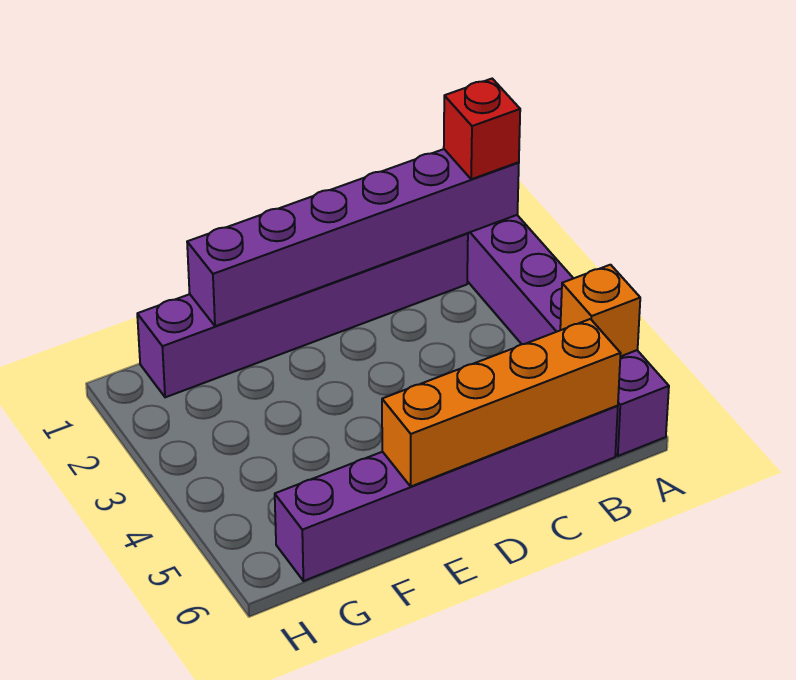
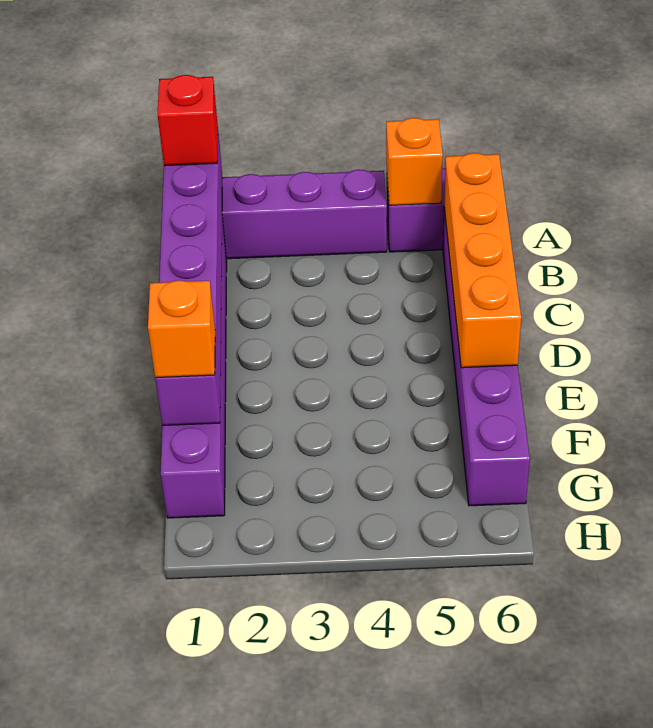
none -> orange 1x1 brick [148,280,215,378]

